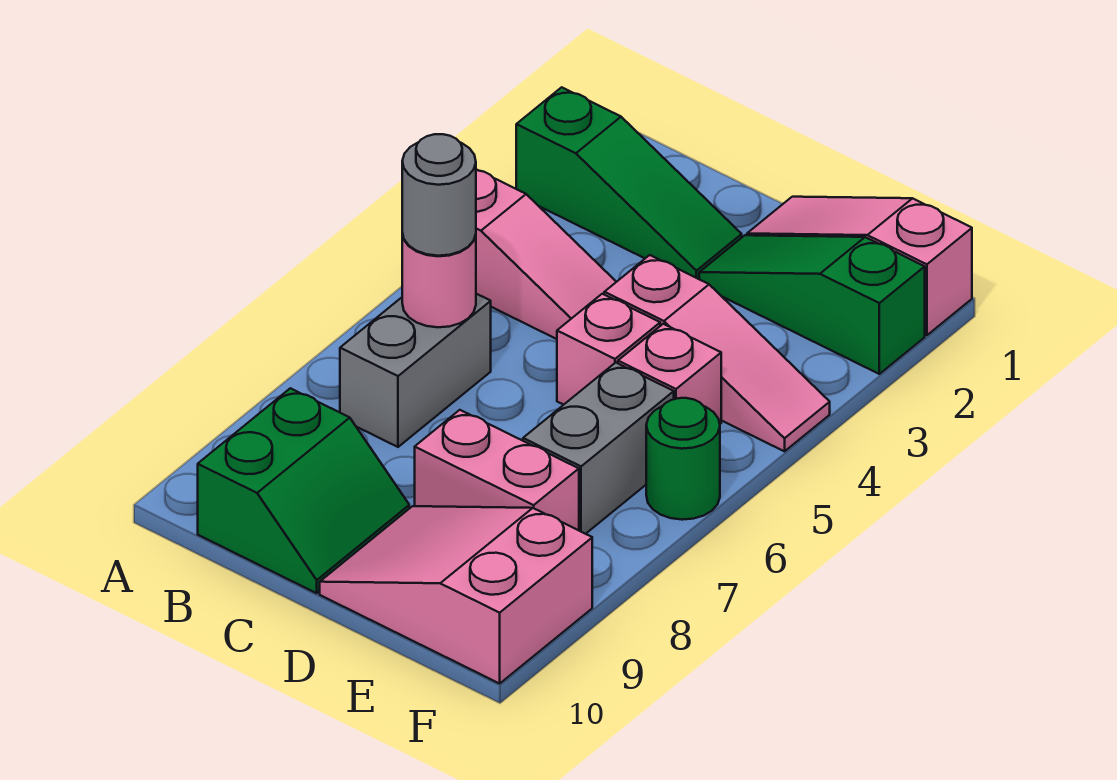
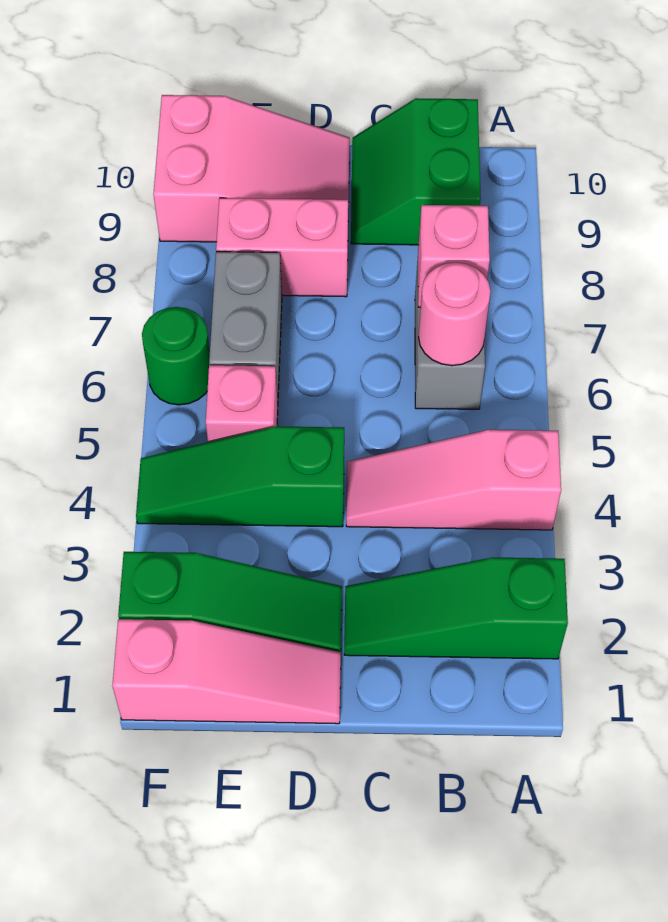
grey 1x1 round brick [402,134,476,256] -> none
pink 1x3 slope [604,255,830,451] -> green 1x3 slope [136,426,344,527]
pink 1x1 brick [557,294,660,405] -> pink 1x1 brick moved to [418,205,490,307]

